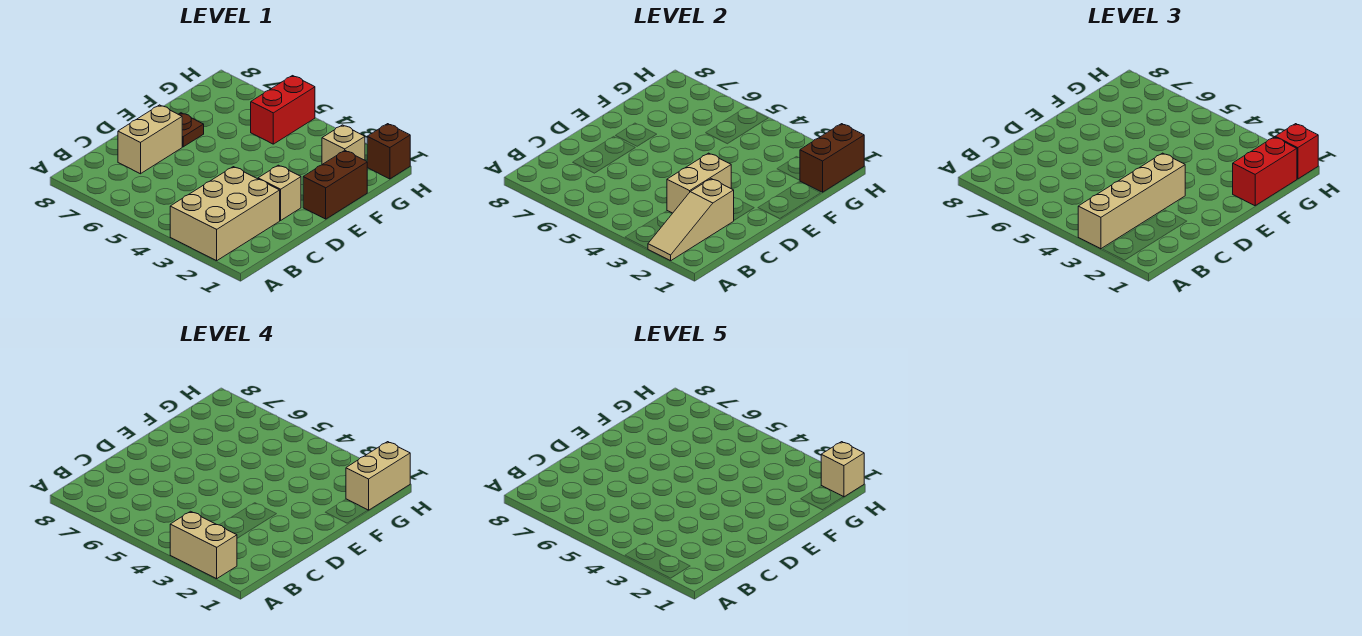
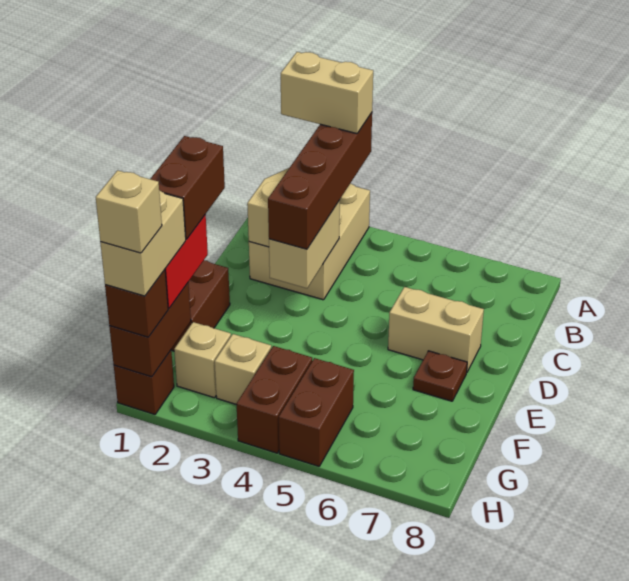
tan 1x4 brick [1078,153,1185,249] -> brown 1x4 brick [268,113,372,249]
tan 1x2 brick [118,105,182,174] -> tan 1x2 brick turned to [388,287,484,372]
tan 1x1 brick [258,165,301,220] -> tan 1x1 brick moved to [215,334,271,405]
none -> brown 1x2 brick [151,136,225,239]
none -> brown 1x2 brick [237,346,312,453]
red 1x2 brick [251,76,315,144] -> brown 1x2 brick [279,358,354,466]
red 1x1 brick [1275,124,1318,179] -> brown 1x1 brick [105,270,168,337]

